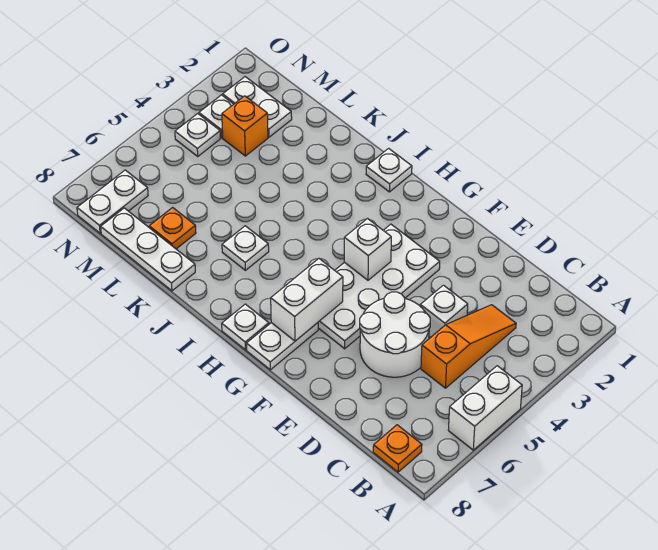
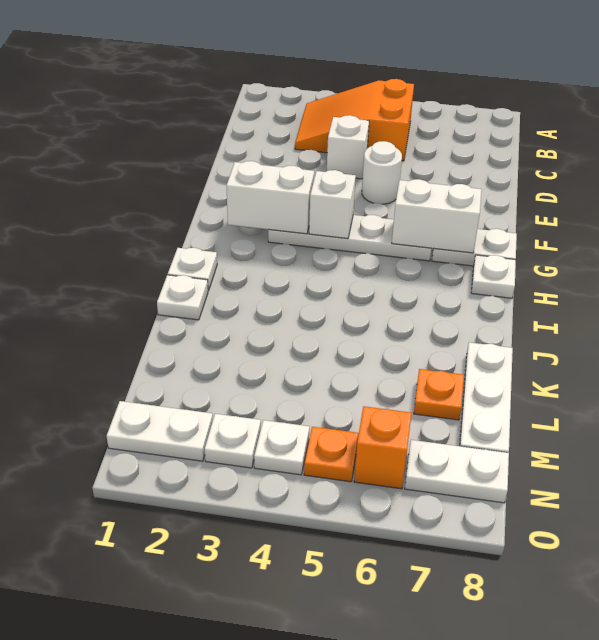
white 1x2 brick [448,366,522,450] -> white 1x2 brick moved to [226,161,314,234]
orange 1x1 plate [373,425,422,472] -> orange 1x1 plate moved to [304,427,359,482]
orange 1x3 slope [421,305,516,388] -> orange 2x3 slope [295,79,414,161]
white 2x2 round brick [360,292,430,377] -> white 1x1 round brick [362,141,402,204]
white 2x4 plate [318,224,440,349] -> white 1x4 plate [268,215,431,261]
white 1x1 plate [222,226,269,270] -> white 1x1 plate moved to [157,275,208,320]
white 1x2 plate [223,77,292,137] -> white 1x2 plate turned to [107,401,213,461]
orange 1x1 brick [222,96,268,156] -> orange 1x1 brick moved to [354,406,412,489]

